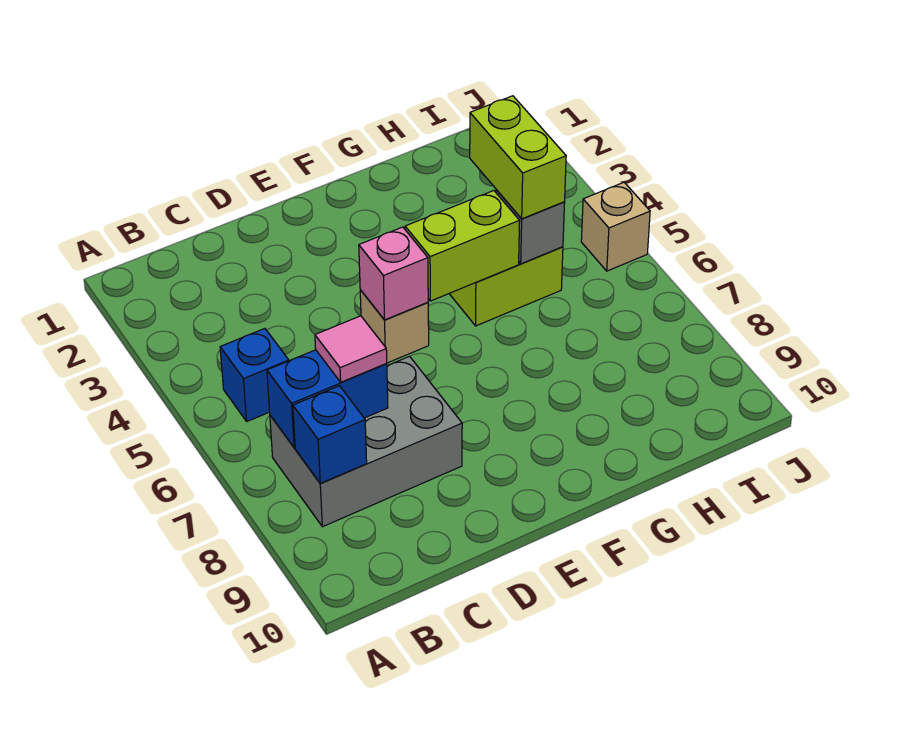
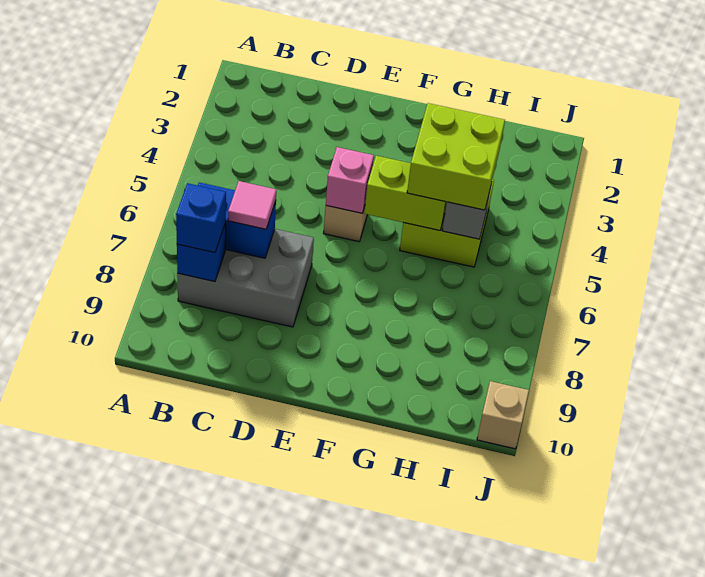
blue 1x1 brick [220,329,289,421] -> blue 1x1 brick moved to [176,183,226,253]
lime 1x2 brick [470,96,566,219] -> lime 2x2 brick [407,103,505,210]
tan 1x1 brick [581,182,650,271] -> tan 1x1 brick moved to [477,381,529,449]

